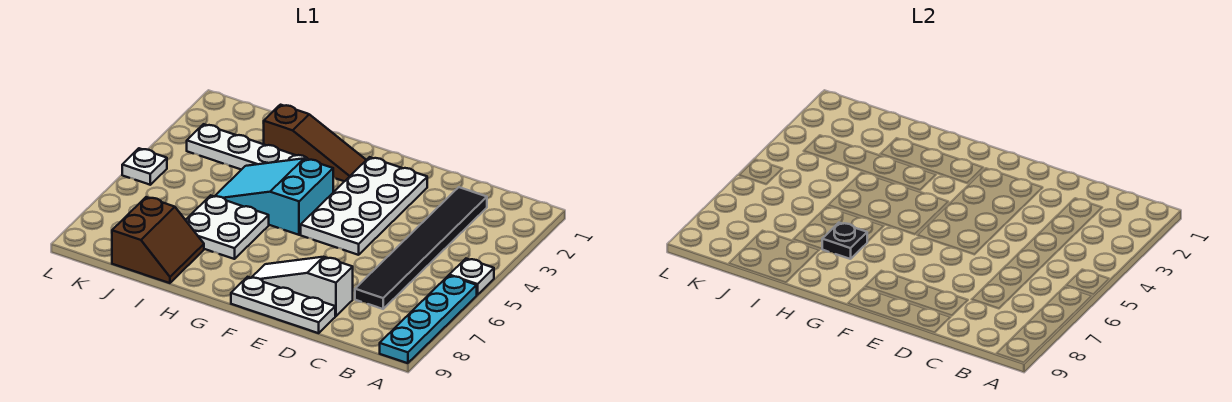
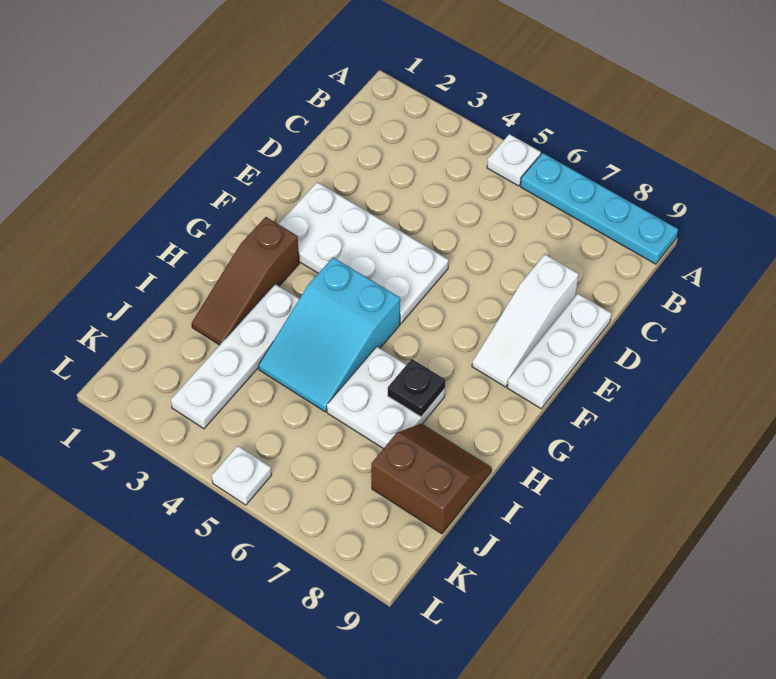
black 1x6 tile [355,187,487,309] -> none
brown 1x3 slope [264,105,366,181] -> brown 1x3 slope turned to [192,217,299,345]

